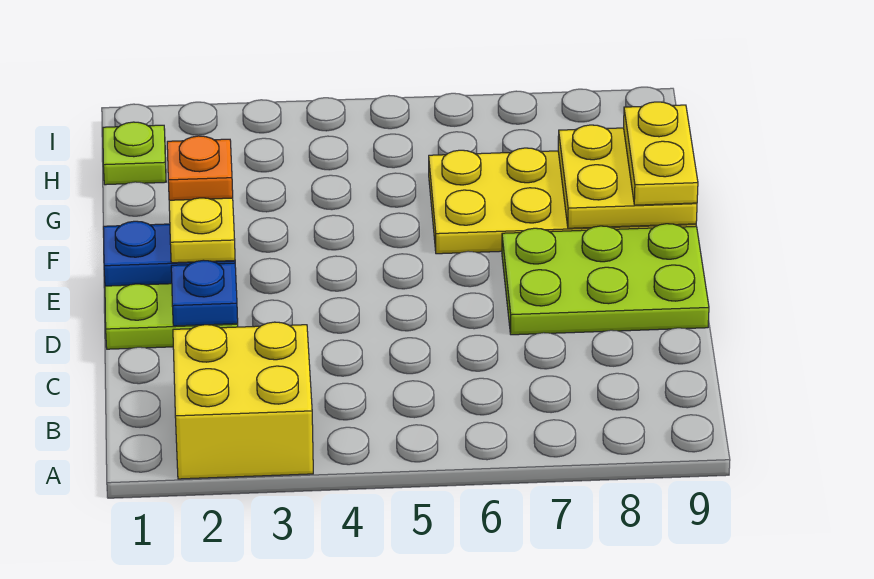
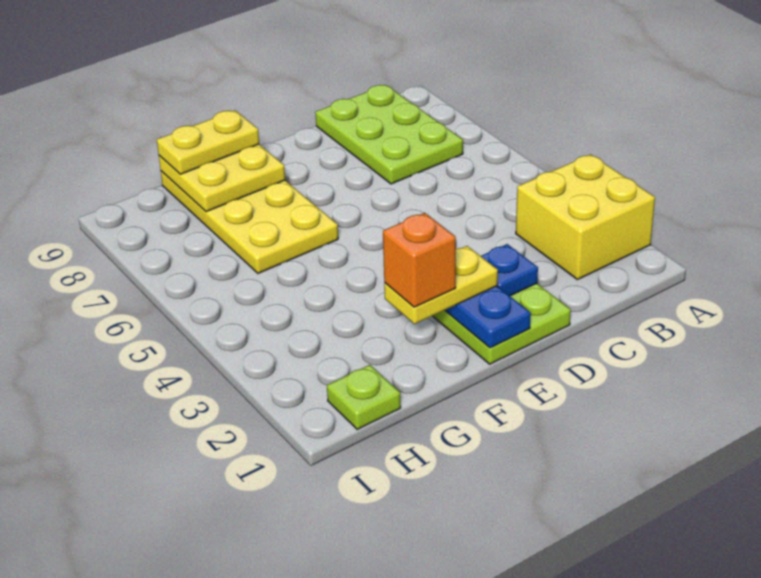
lime 2x3 plate [502,224,709,335] -> lime 2x3 plate moved to [315,85,463,184]
orange 1x1 plate [167,136,233,200] -> orange 1x1 brick [383,213,456,307]

